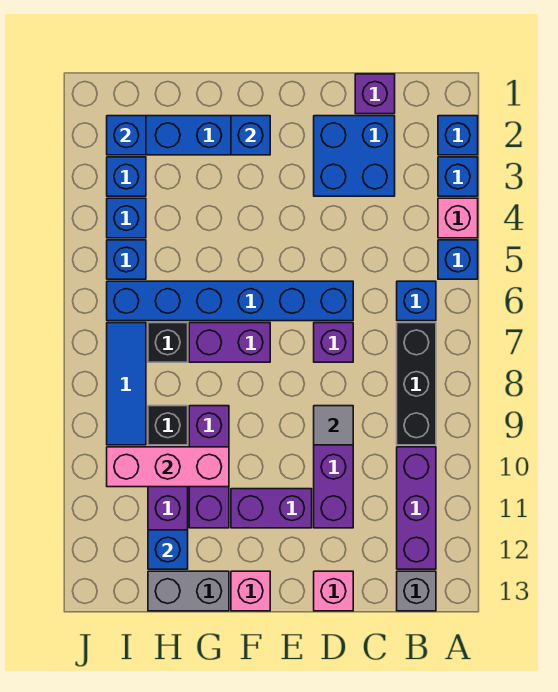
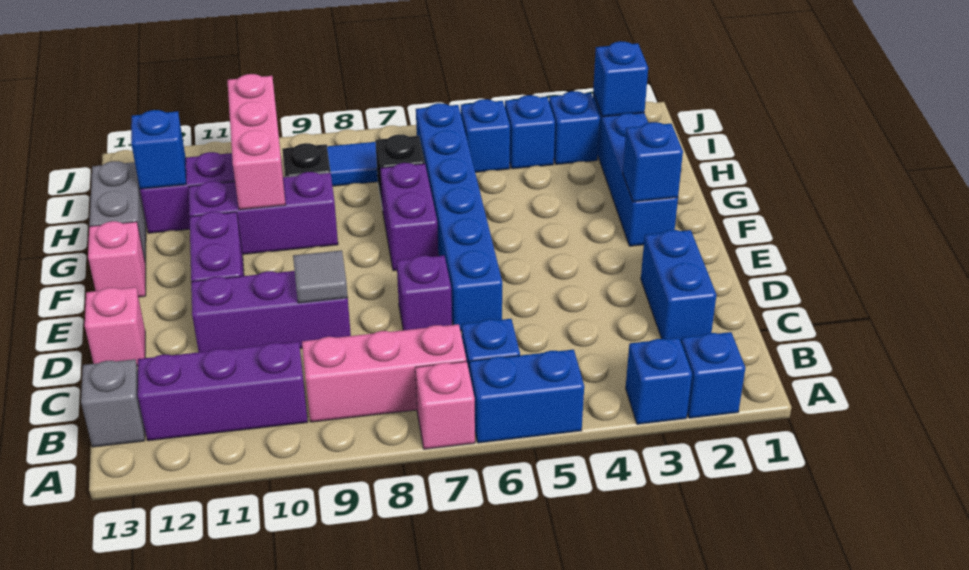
pink 1x1 brick [438,198,478,238] -> pink 1x1 brick moved to [415,361,475,449]
blue 1x1 brick [438,240,478,279] -> blue 1x2 brick [469,350,584,443]
black 1x3 brick [397,323,436,445] -> pink 1x3 brick [302,324,466,422]
purple 1x1 brick [355,74,395,114] -> none
blue 2x2 brick [314,116,395,196] -> blue 1x2 brick [641,230,716,341]

